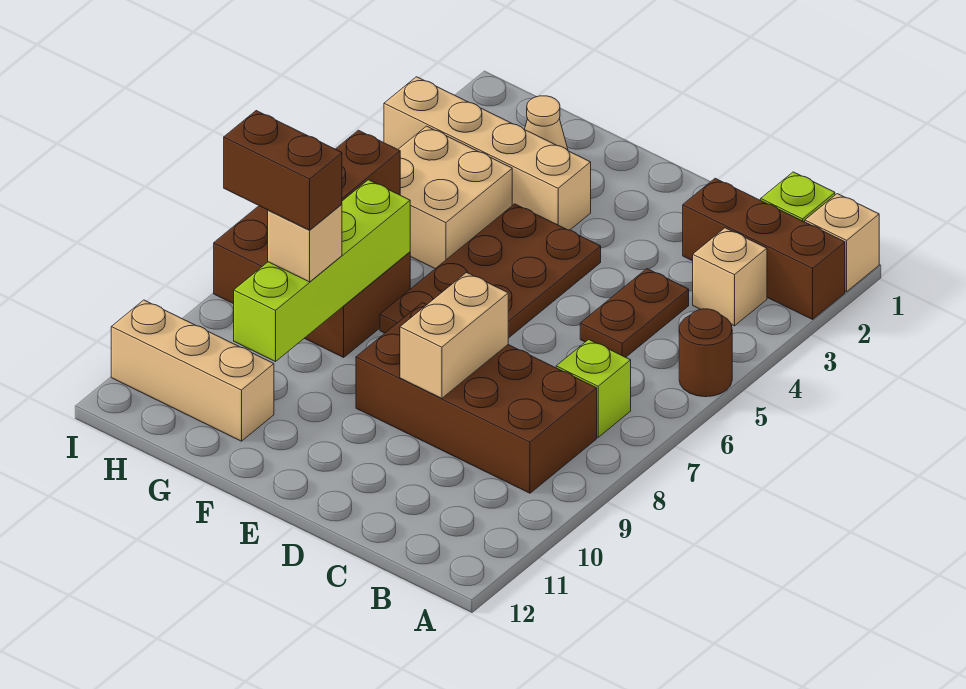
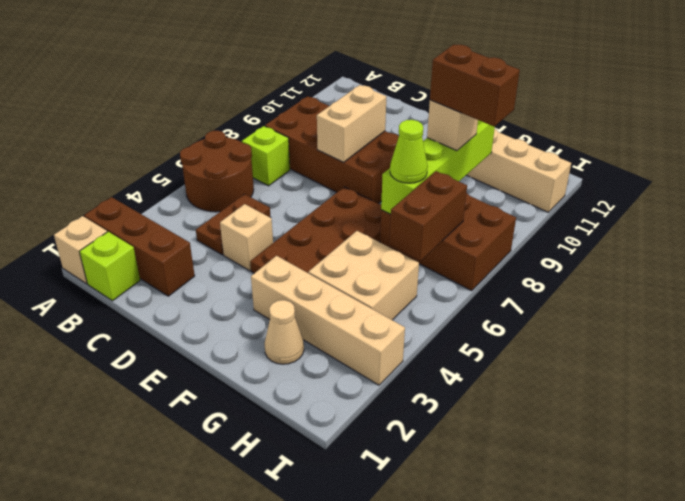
brown 1x1 round brick [679,309,732,397] -> brown 2x2 round brick [180,131,254,212]
tan 1x1 brick [693,228,767,326] -> tan 1x1 brick moved to [220,204,273,271]
none -> lime 1x1 cone [390,120,428,183]

